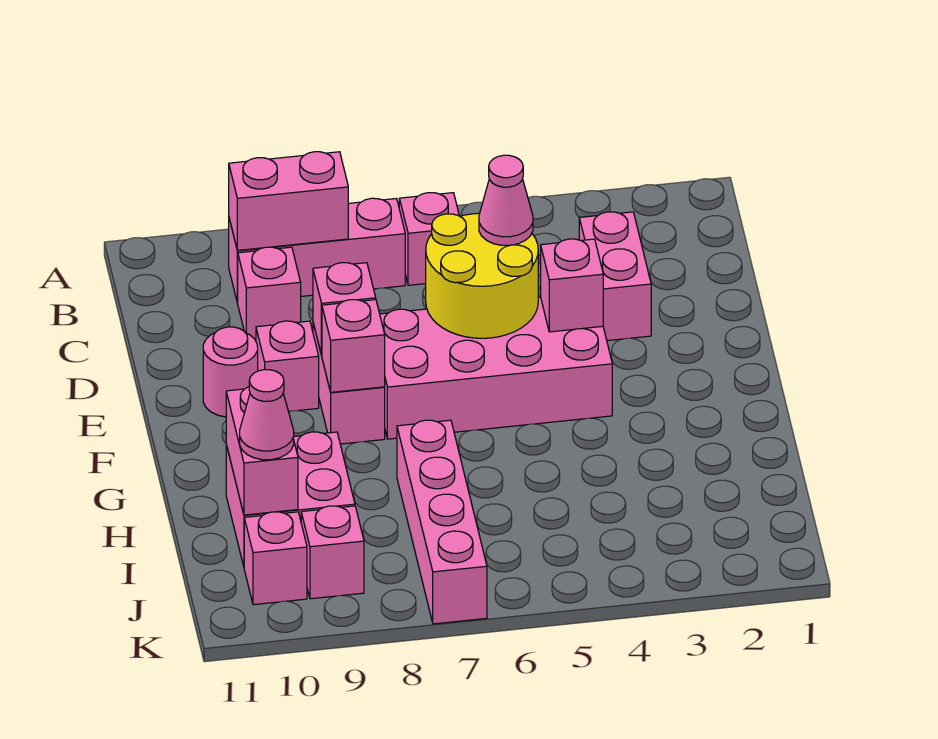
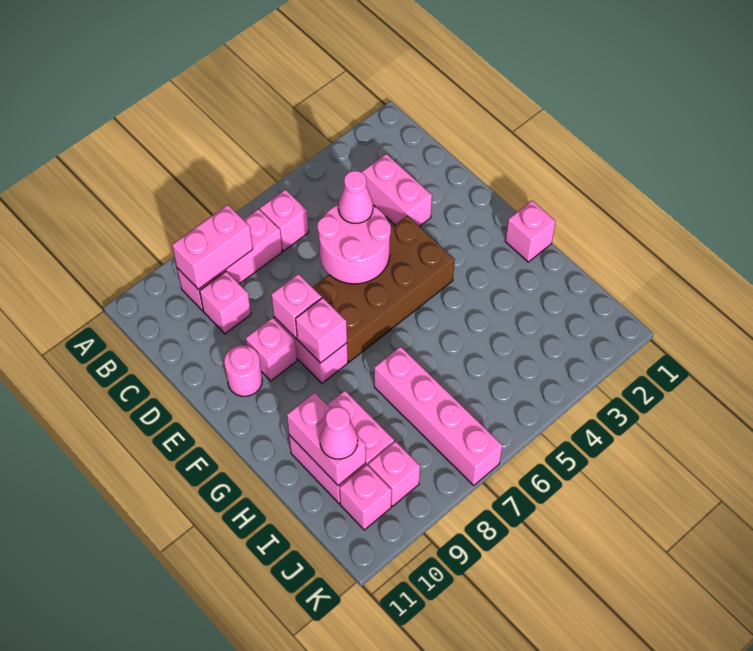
yellow 2x2 round brick [426,213,538,338] -> pink 2x2 round brick [317,204,391,284]
pink 2x4 brick [380,297,612,439] -> brown 2x4 brick [312,216,455,362]
pink 1x1 brick [541,239,603,332] -> pink 1x1 brick moved to [505,201,556,262]

